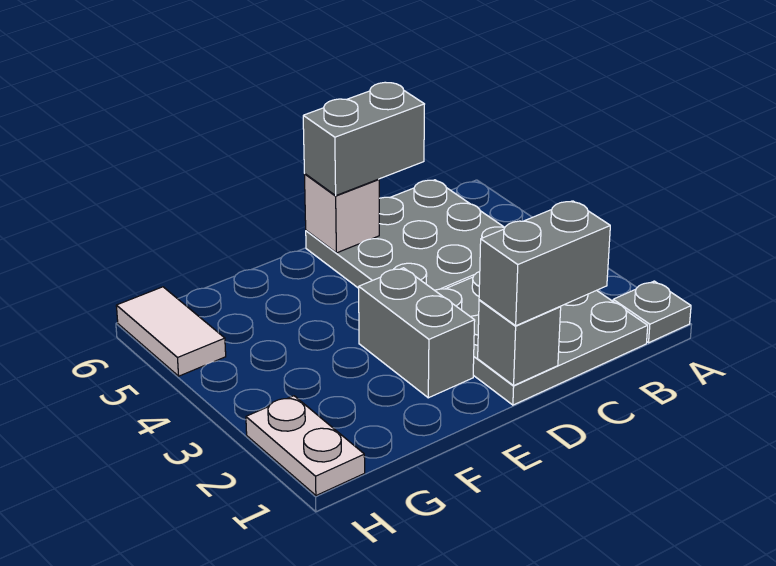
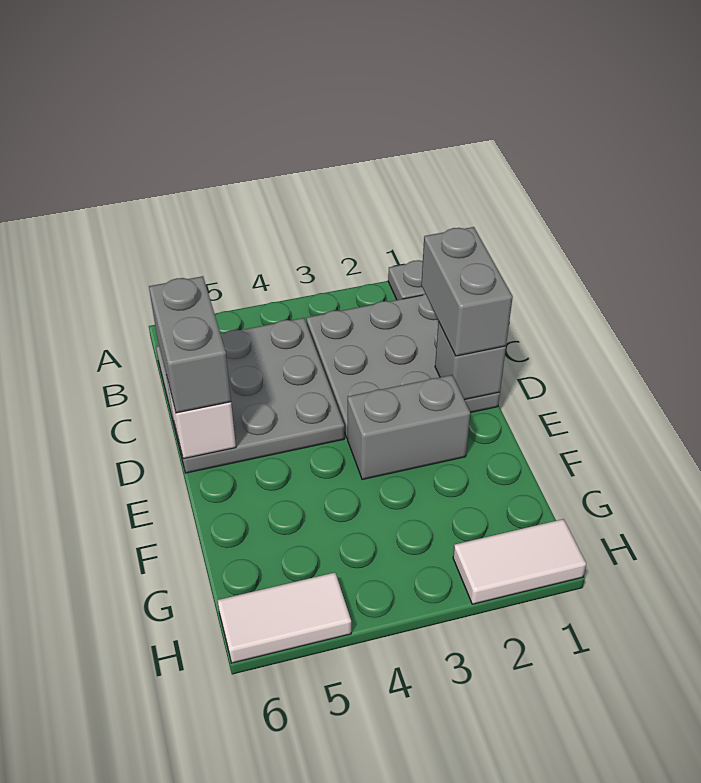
white 1x2 plate [246,396,365,496] -> white 1x2 tile [453,519,586,604]

